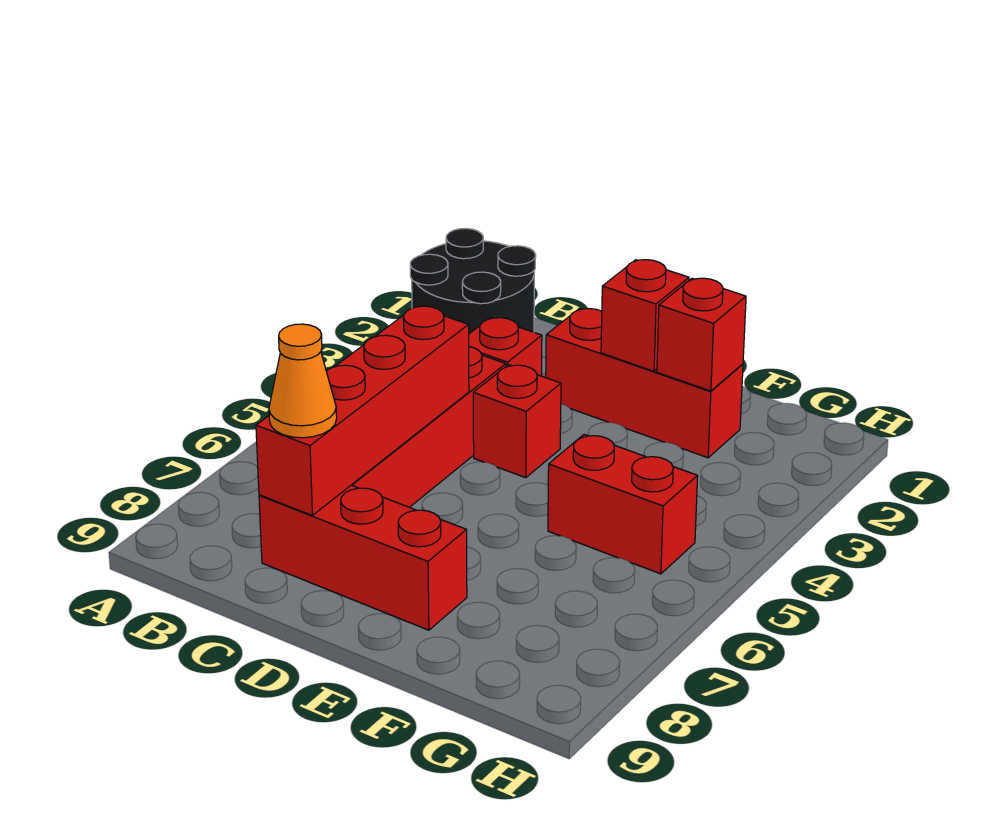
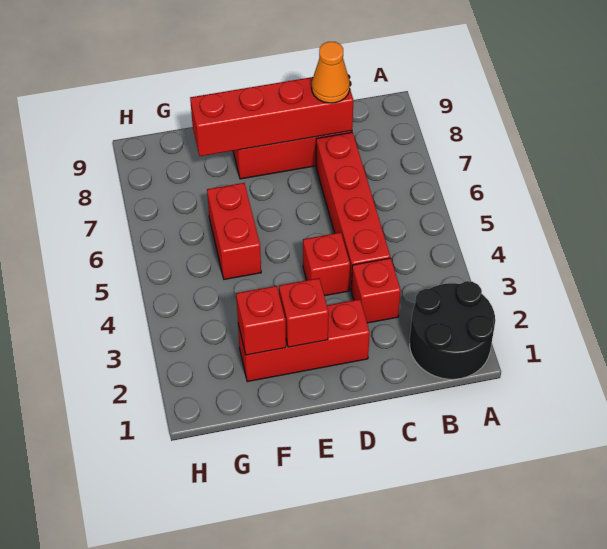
red 1x4 brick [256,306,469,515] -> red 1x4 brick turned to [190,77,354,156]
red 1x2 brick [548,435,698,574] -> red 1x2 brick turned to [207,183,261,279]

